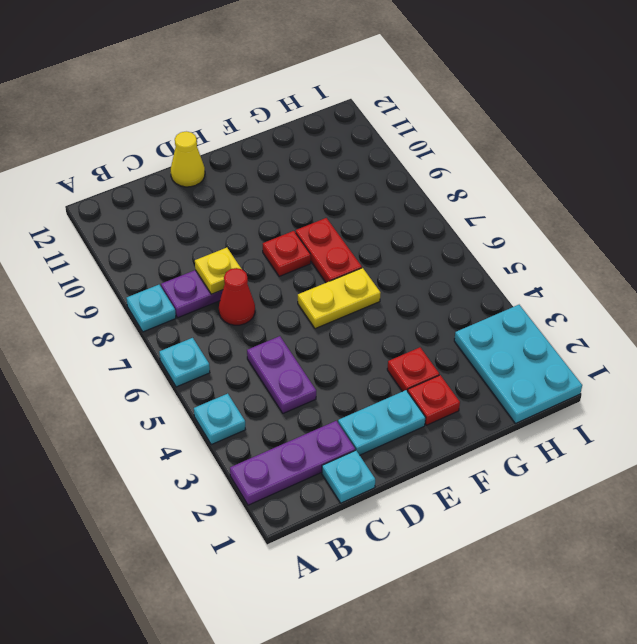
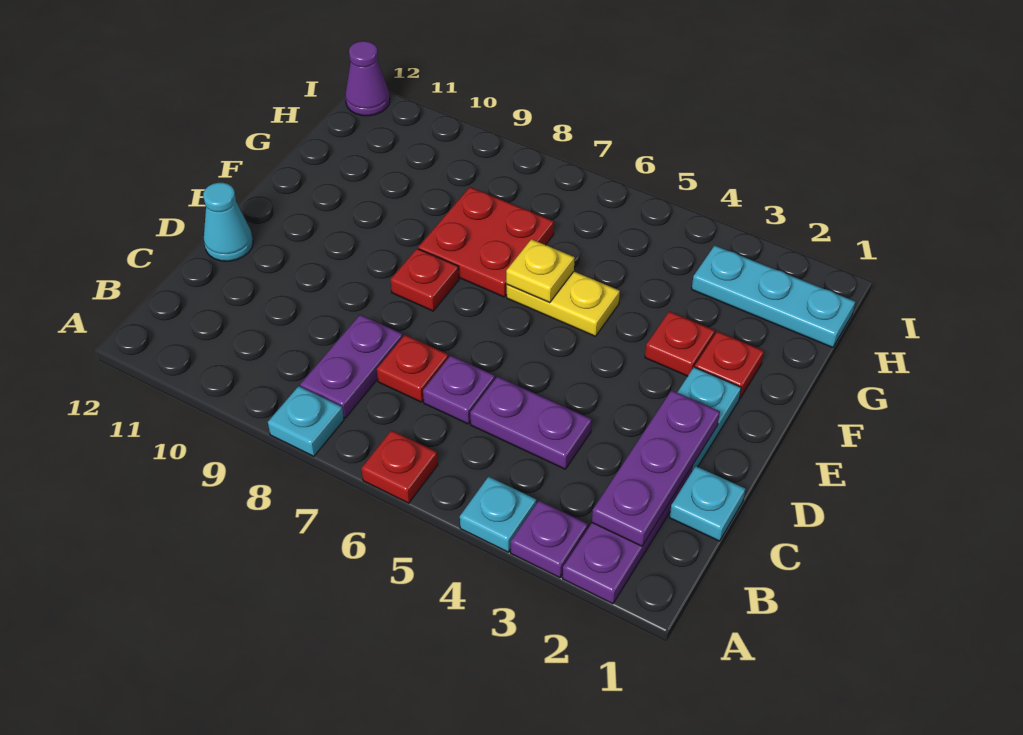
none -> purple 1x1 plate [511,501,588,578]
cyan 1x1 plate [159,338,210,387] -> red 1x1 plate [361,430,438,503]
none -> purple 1x3 plate [592,390,720,546]
none -> purple 1x1 plate [423,355,495,424]
red 1x1 cone [219,268,255,325] -> red 1x1 plate [377,335,448,402]
yellow 1x1 plate [195,248,241,294] -> yellow 1x1 plate moved to [506,239,575,303]
yellow 1x1 cone [171,131,205,187] -> cyan 1x1 cone [203,183,253,261]
yellow 1x2 plate [298,268,381,329] -> yellow 1x2 plate turned to [507,272,620,336]
red 1x2 plate [296,218,362,283] -> red 2x2 plate [418,187,554,297]
cyan 2x3 plate [454,305,582,424] -> cyan 1x3 plate [692,246,855,348]
none -> purple 1x1 cone [345,41,390,116]

